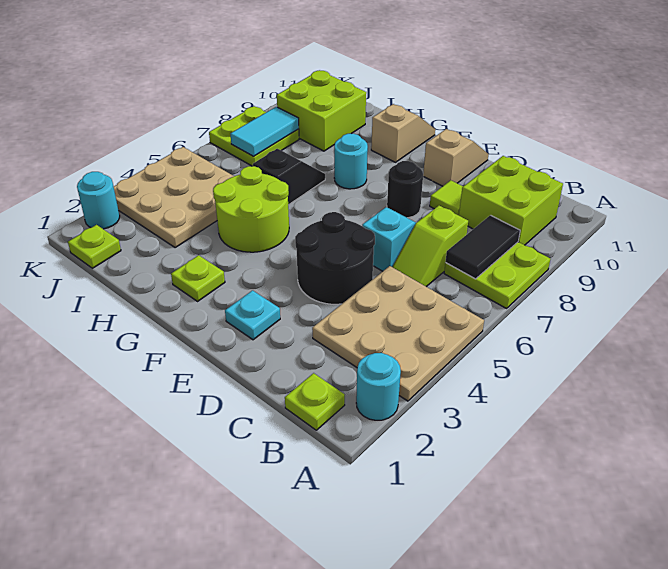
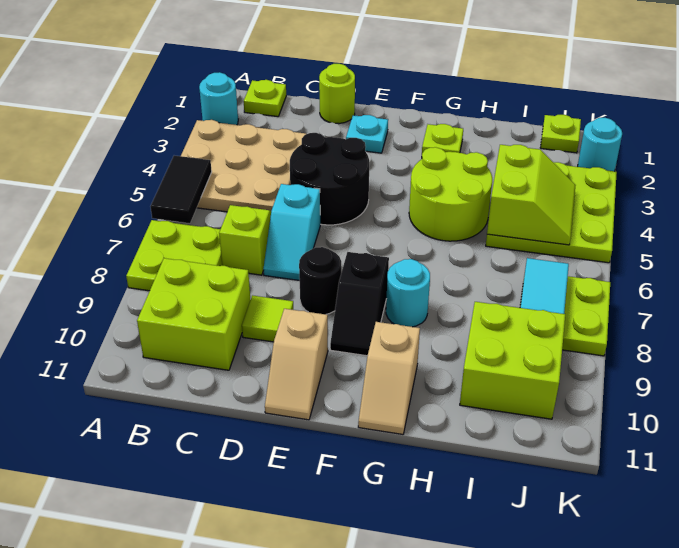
black 1x2 tile [446,215,520,279] -> black 1x2 tile moved to [150,156,212,223]
none -> lime 1x1 round brick [319,64,355,124]
black 1x2 slope [253,149,325,205] -> black 1x2 slope moved to [330,252,389,356]
tan 3x3 plate [114,147,234,248] -> lime 3x3 plate [486,162,617,263]
none -> lime 2x2 slope [487,145,576,245]

